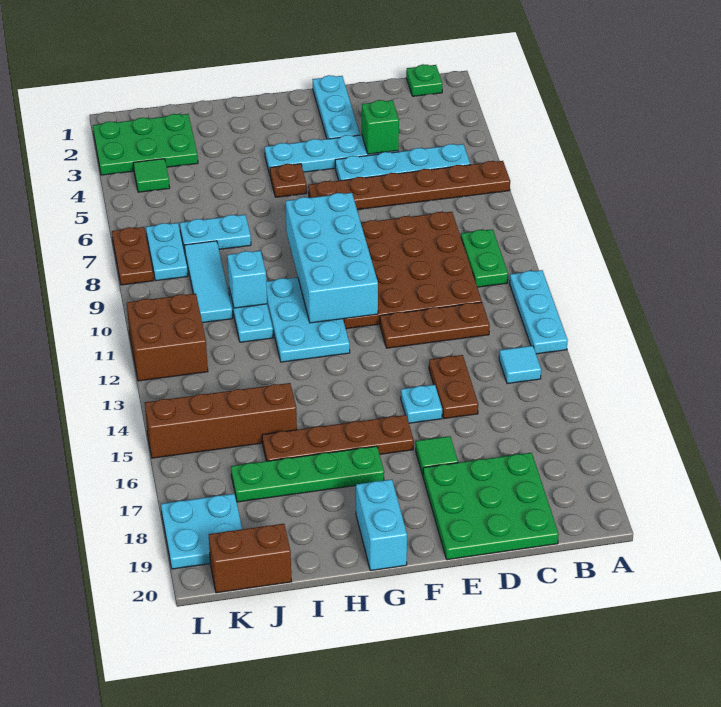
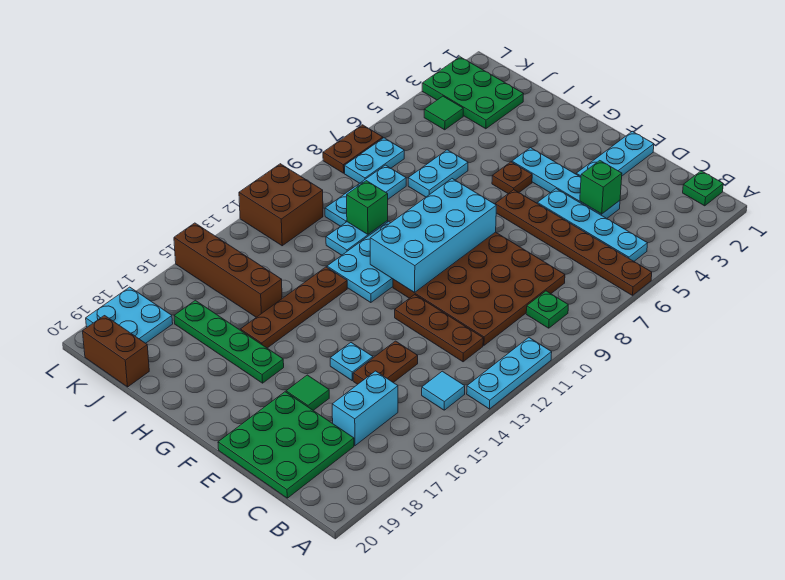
green 1x2 plate [461,229,508,287] -> green 1x1 plate [526,291,568,328]
brown 1x4 plate [262,415,414,461] -> brown 1x4 plate turned to [241,267,347,348]
cyan 1x2 brick [356,479,407,571] -> cyan 1x2 brick moved to [332,371,398,446]
cyan 1x2 plate [180,215,251,252] -> cyan 1x2 plate turned to [408,150,468,197]
cyan 1x1 brick [227,251,267,308] -> green 1x1 brick [347,181,388,234]
cyan 1x3 tile [185,241,233,323] -> cyan 1x3 plate [325,165,406,226]

